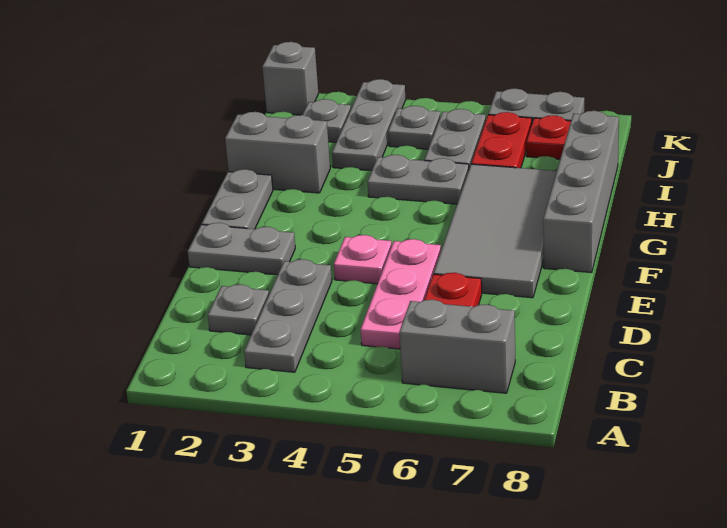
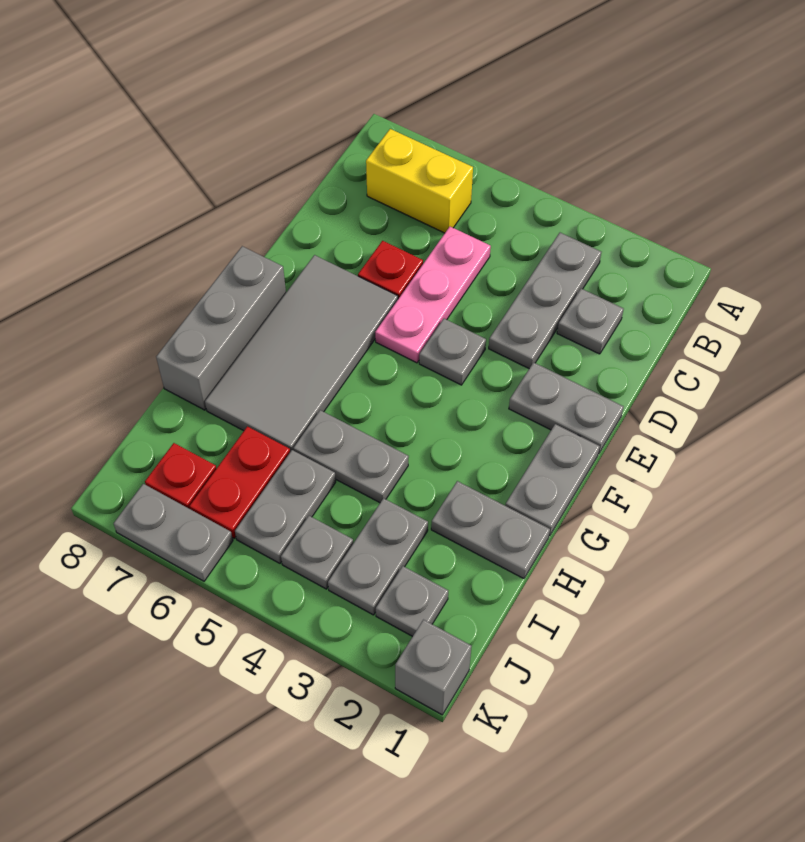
grey 1x2 brick [399,300,515,393] -> yellow 1x2 brick [366,129,473,233]
pink 1x1 plate [334,235,392,284] -> grey 1x1 plate [419,319,486,385]
grey 1x4 brick [543,111,619,273] -> grey 1x3 brick [156,246,286,410]
grey 1x2 brick [225,112,330,193] -> grey 1x2 plate [431,481,550,579]
grey 1x3 plate [332,79,406,171] -> grey 1x2 plate [328,498,428,615]

